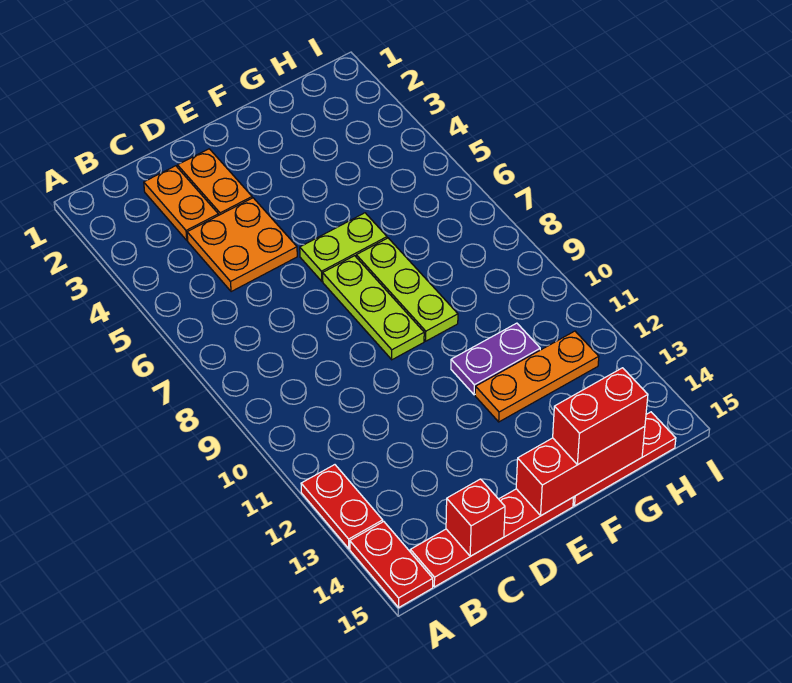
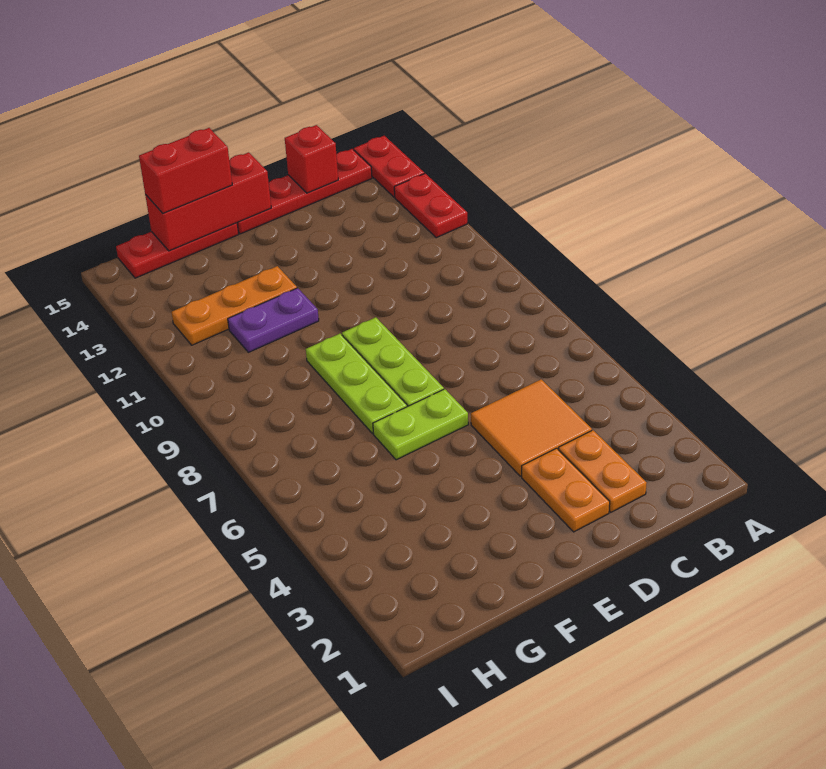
orange 2x2 plate [187,198,297,292] -> orange 2x2 tile [471,379,592,476]

